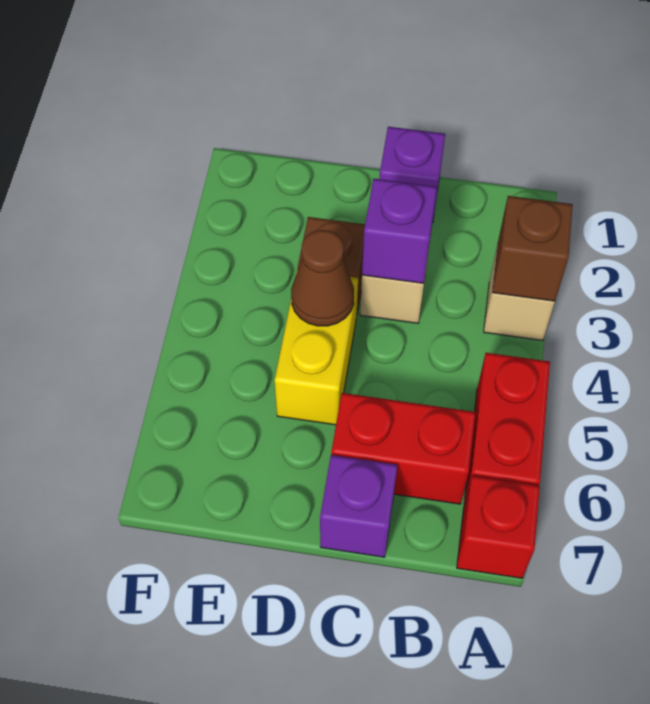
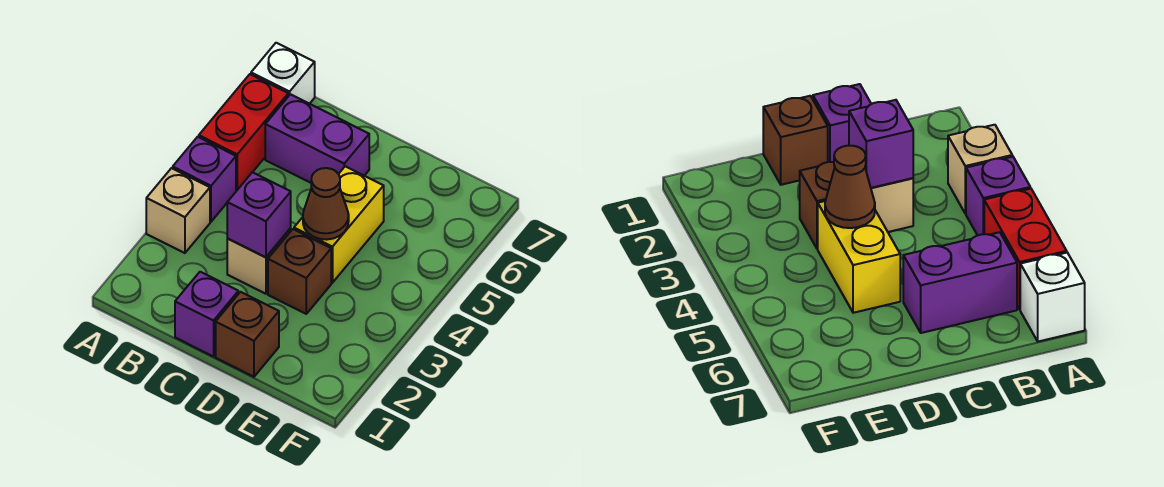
brown 1x1 brick [492,196,573,301] -> brown 1x1 brick moved to [216,292,279,377]
red 1x1 brick [457,476,540,578] -> white 1x1 brick [251,43,315,104]
red 1x2 brick [331,393,476,504] -> purple 1x2 brick [265,94,369,183]
purple 1x1 brick [320,455,398,557] -> purple 1x1 brick moved to [173,137,236,222]

